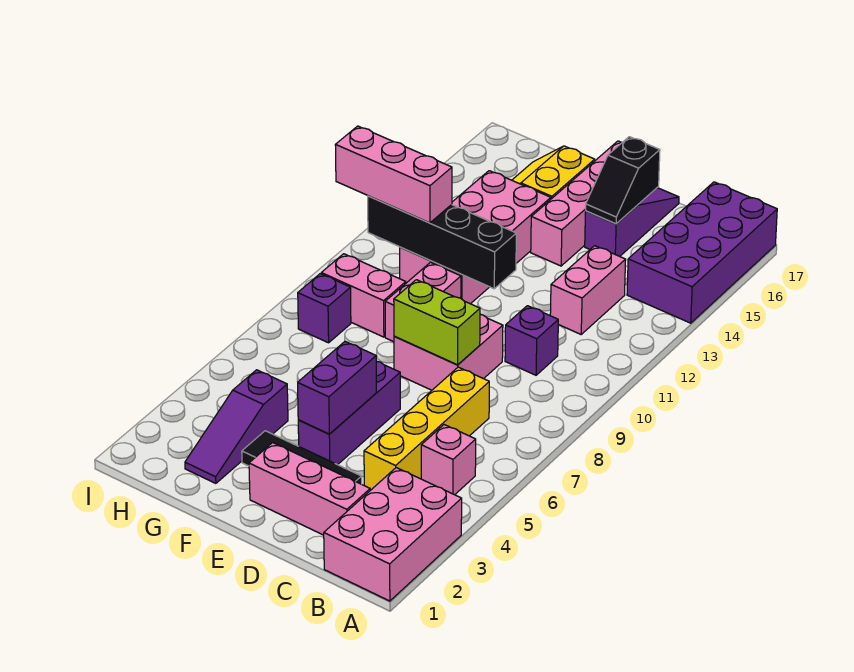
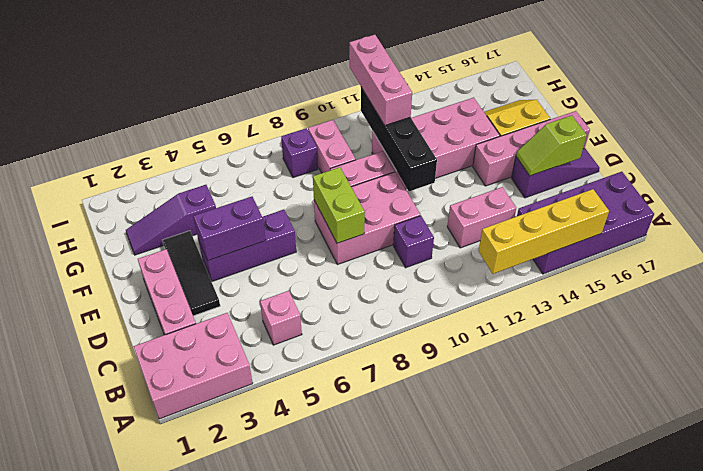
yellow 1x4 brick [364,367,489,490] -> yellow 1x4 brick moved to [479,189,609,274]
pink 2x2 brick [394,315,503,390] -> pink 2x3 brick [314,172,420,265]
black 1x2 slope [586,137,660,224] -> lime 1x2 slope [516,115,587,176]

